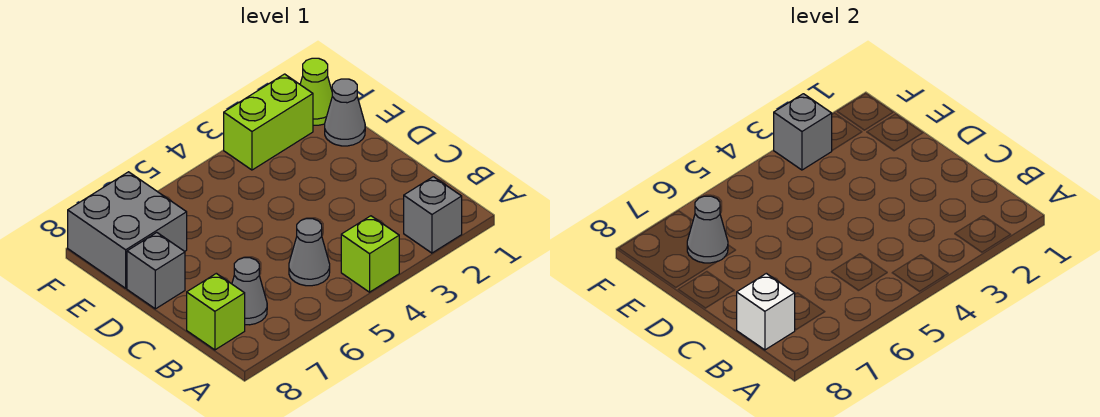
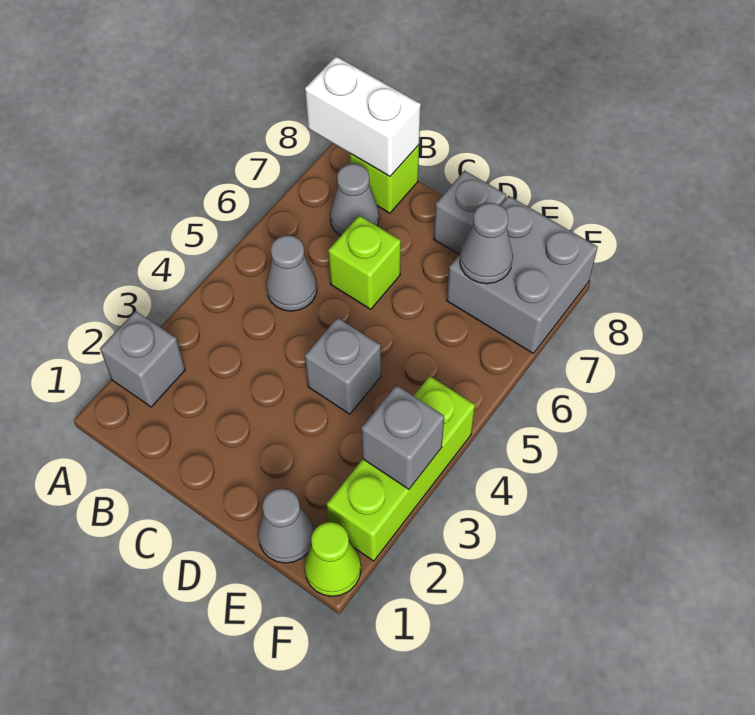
lime 1x1 brick [341,216,399,292] -> lime 1x1 brick moved to [328,216,401,309]
white 1x1 brick [737,273,795,350] -> white 1x2 brick [305,56,421,176]
none -> grey 1x1 brick [305,318,381,414]
lime 1x2 brick [224,74,313,170] -> lime 1x3 brick [327,376,475,561]

